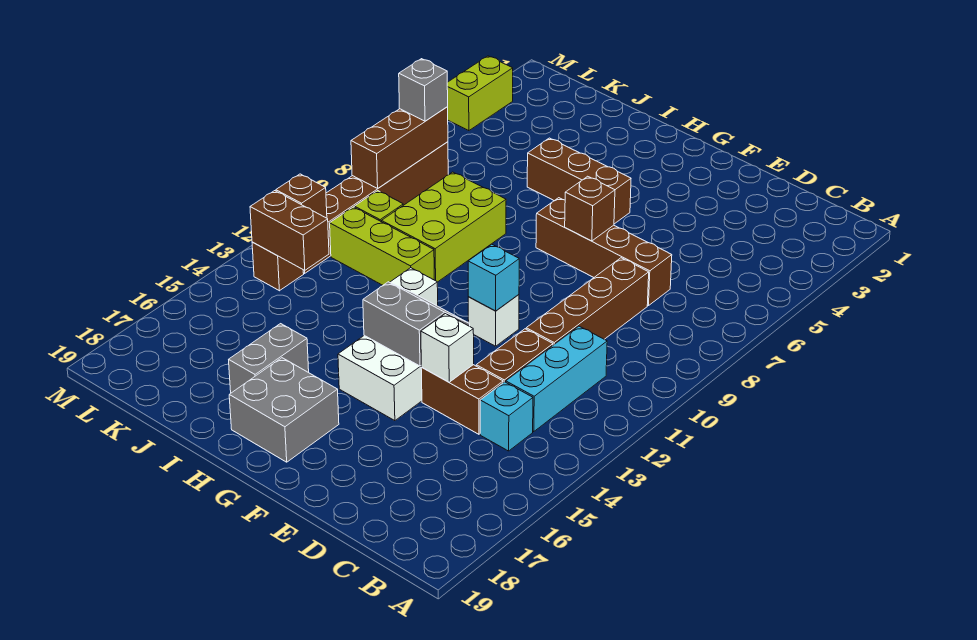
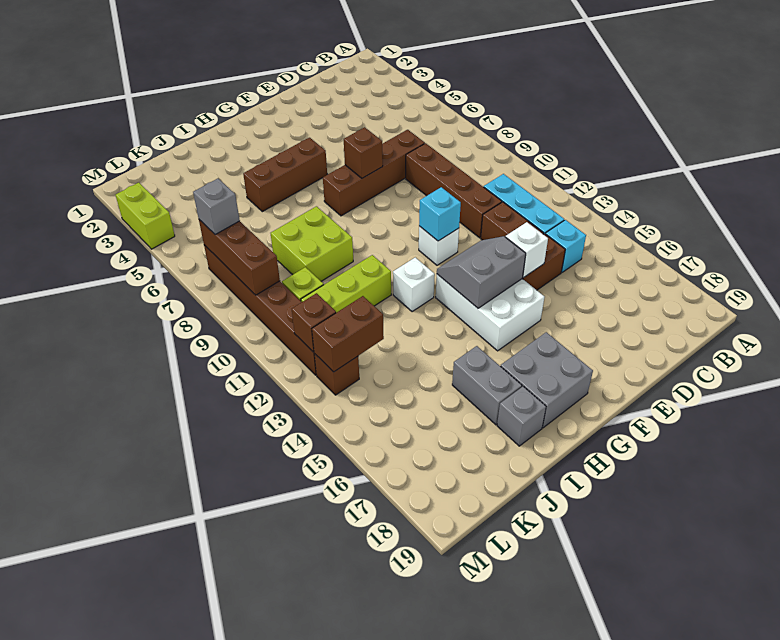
lime 2x3 brick [382,172,506,282] -> lime 2x2 brick [271,206,353,281]
none -> grey 1x1 brick [497,387,546,446]

